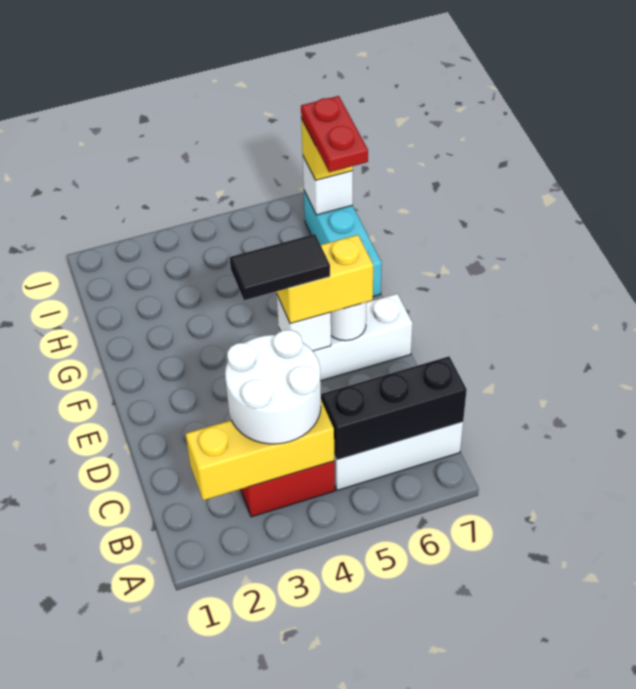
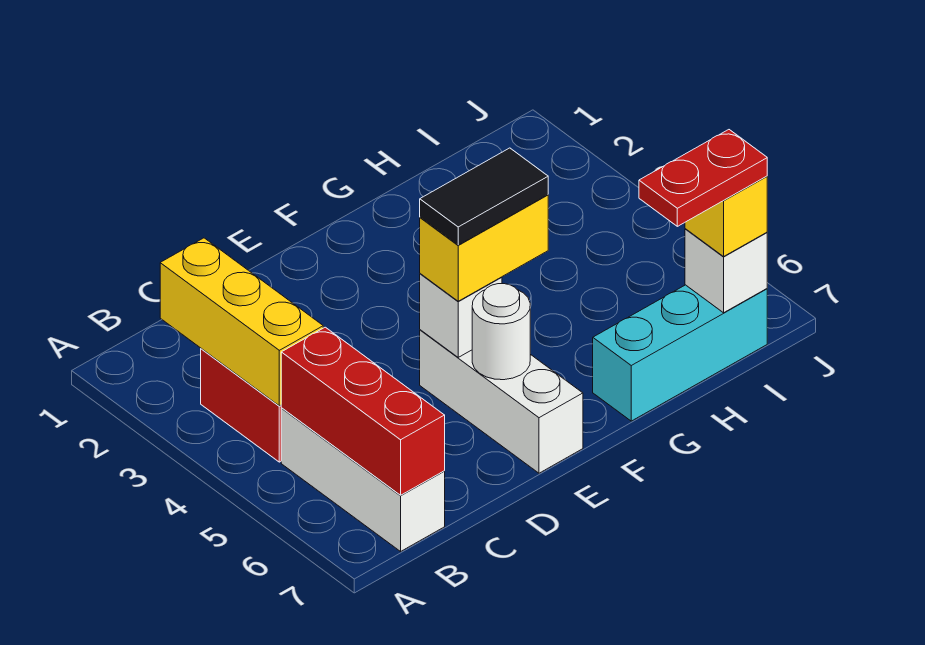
white 2x2 round brick [225,330,321,444] -> none
black 1x3 brick [321,357,467,460] -> red 1x3 brick [281,327,445,495]
black 1x2 tile [230,234,330,300] -> black 1x2 tile turned to [420,148,548,245]
yellow 1x2 brick [276,235,373,324] -> yellow 1x2 brick turned to [420,195,548,301]

